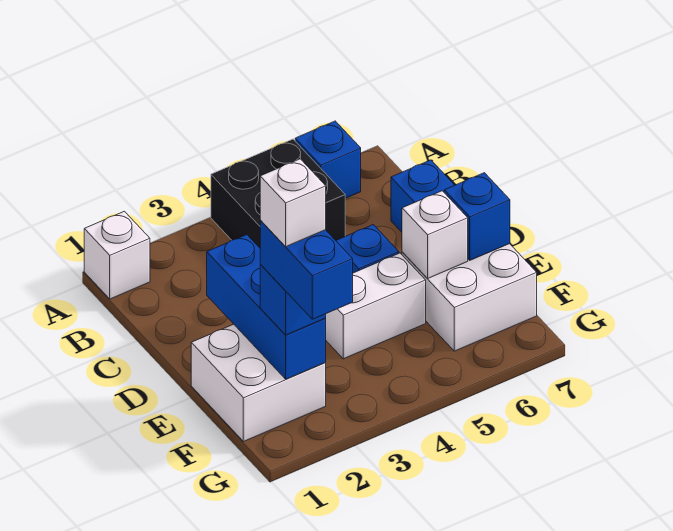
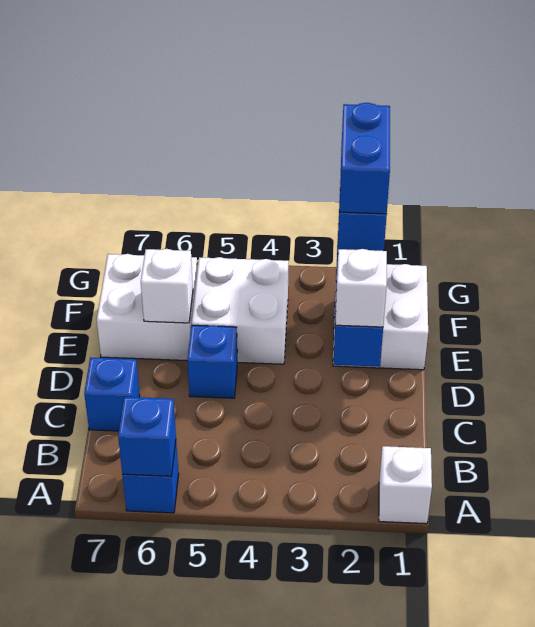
black 2x2 brick [211,139,345,248] -> none
white 1x2 brick [325,253,426,359] -> white 2x2 brick [192,257,289,364]
blue 1x1 brick [444,173,510,260] -> blue 1x1 brick moved to [118,397,176,476]
white 1x1 brick [260,159,326,247] -> white 1x1 brick moved to [335,249,387,327]

